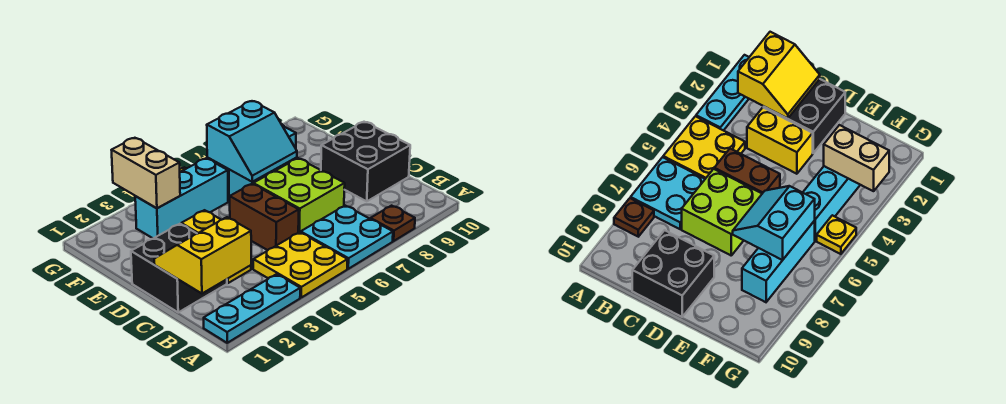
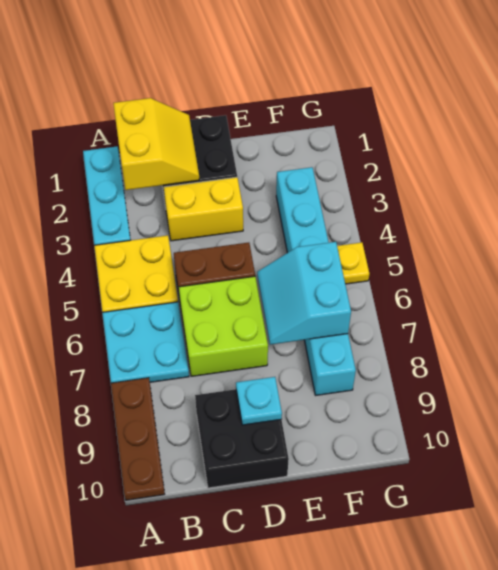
brown 1x1 plate [371,206,415,241] -> brown 1x3 plate [111,378,165,500]
none -> cyan 1x1 plate [236,377,282,425]
tan 1x2 brick [112,138,180,208] -> none

